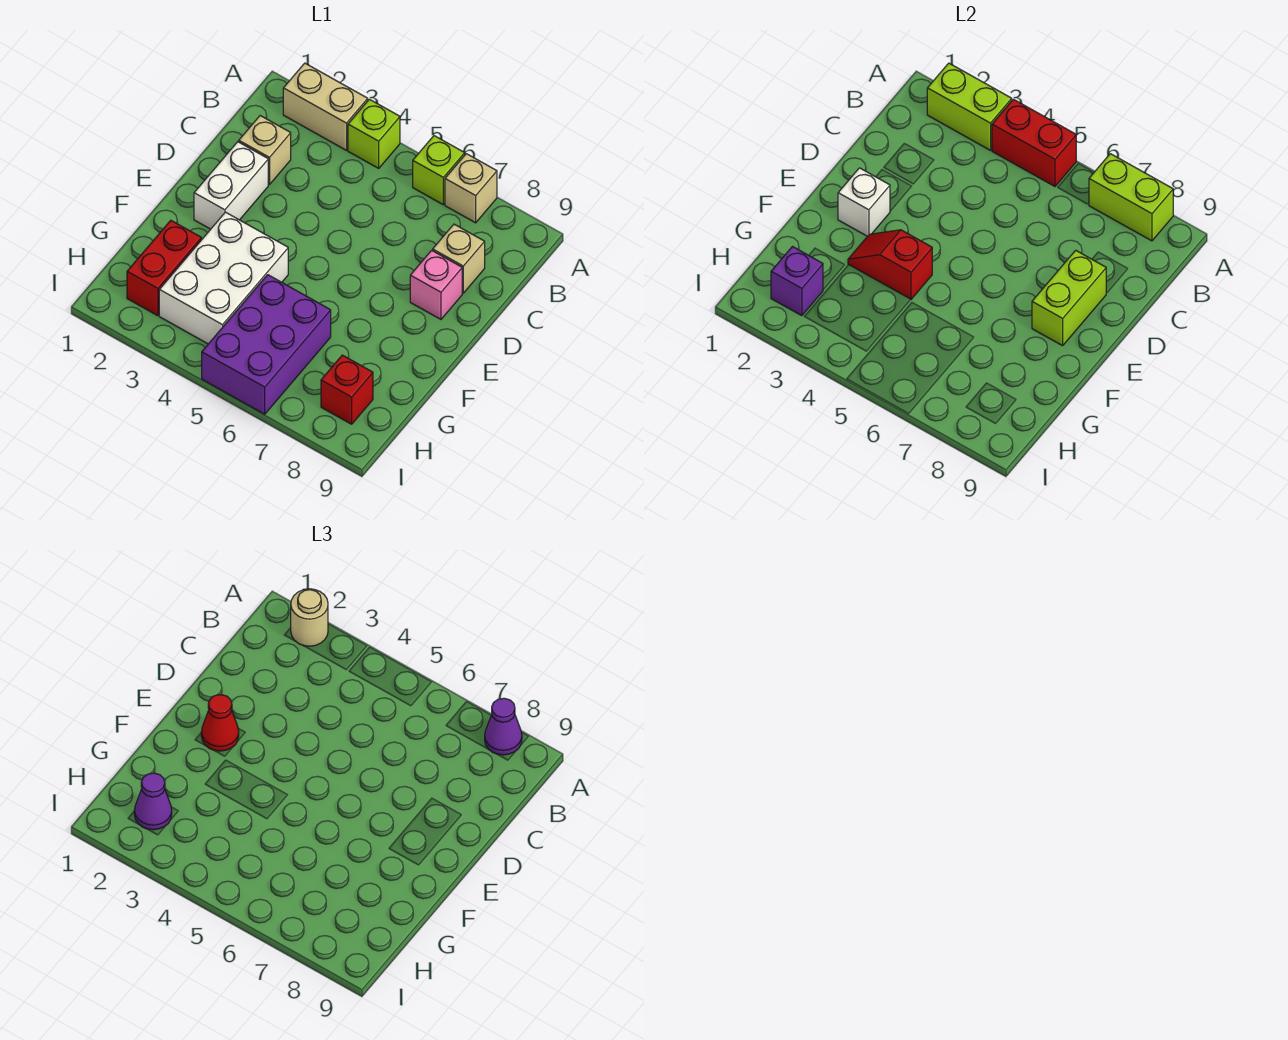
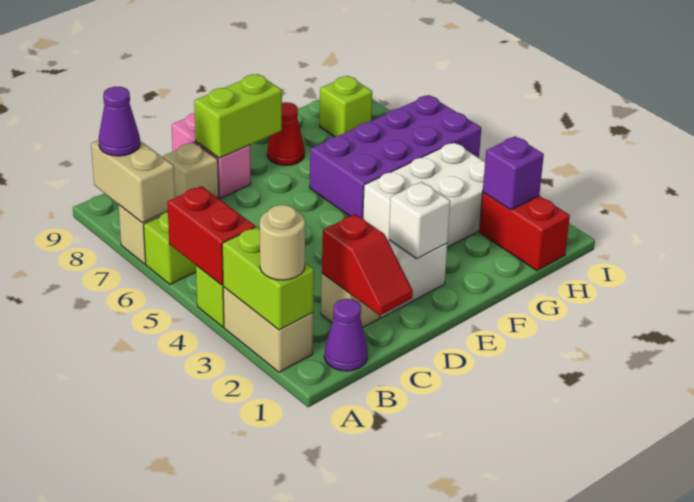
lime 1x2 brick [1089,154,1173,241] -> tan 1x2 brick [91,140,175,223]
pink 1x1 brick [410,250,462,319] -> pink 1x2 brick [172,113,251,198]
red 1x1 cone [201,695,239,751] -> red 1x1 cone moved to [267,102,305,165]
red 1x2 slope [848,230,932,299] -> red 1x2 slope moved to [322,214,413,315]
red 1x2 brick [127,220,201,316] -> red 1x2 brick turned to [479,192,570,271]
purple 2x3 brick [202,275,331,414] -> purple 2x4 brick [310,95,481,218]
purple 1x1 cone [134,773,172,830] -> purple 1x1 cone moved to [324,299,368,371]
red 1x1 brick [321,355,373,424] -> lime 1x1 brick [320,76,372,137]

